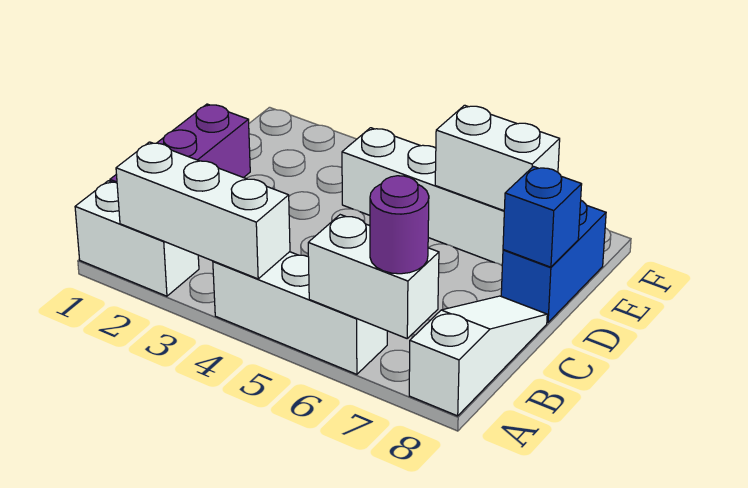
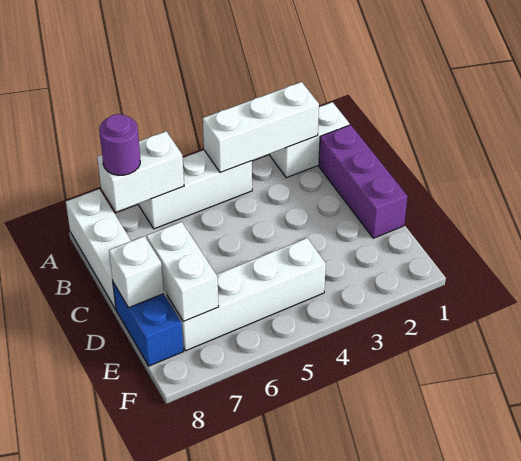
white 1x3 slope [409,296,547,416] -> white 1x3 brick [66,189,131,309]
blue 1x1 brick [503,166,582,267] -> white 1x1 brick [109,236,164,308]
white 1x2 brick [435,105,560,211] -> white 1x2 brick turned to [147,222,219,321]

